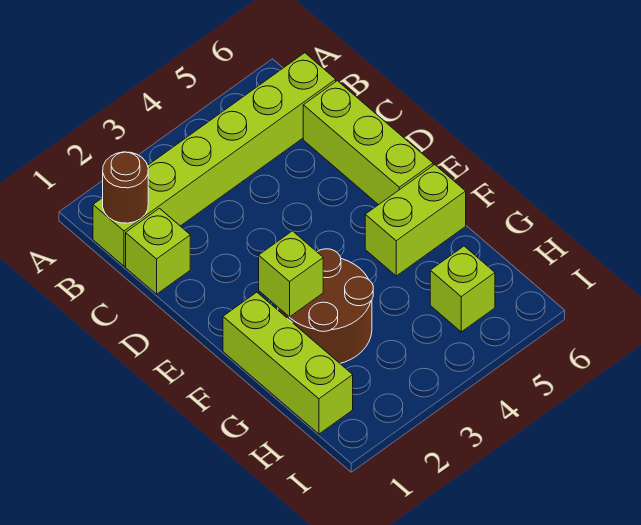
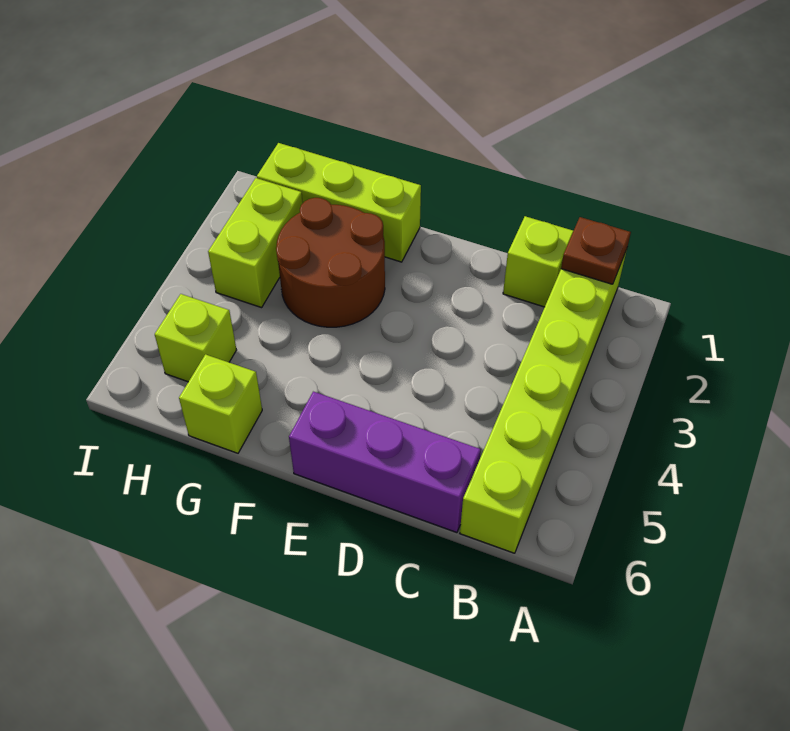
brown 1x1 round brick [103,152,148,223] -> brown 1x1 plate [561,217,631,284]
lime 1x3 brick [303,81,433,205] -> purple 1x3 brick [289,392,481,532]
lime 1x1 brick [259,231,323,317] -> lime 1x1 brick moved to [179,354,262,453]
lime 1x2 brick [365,165,466,276] -> lime 1x2 brick moved to [208,178,303,308]

